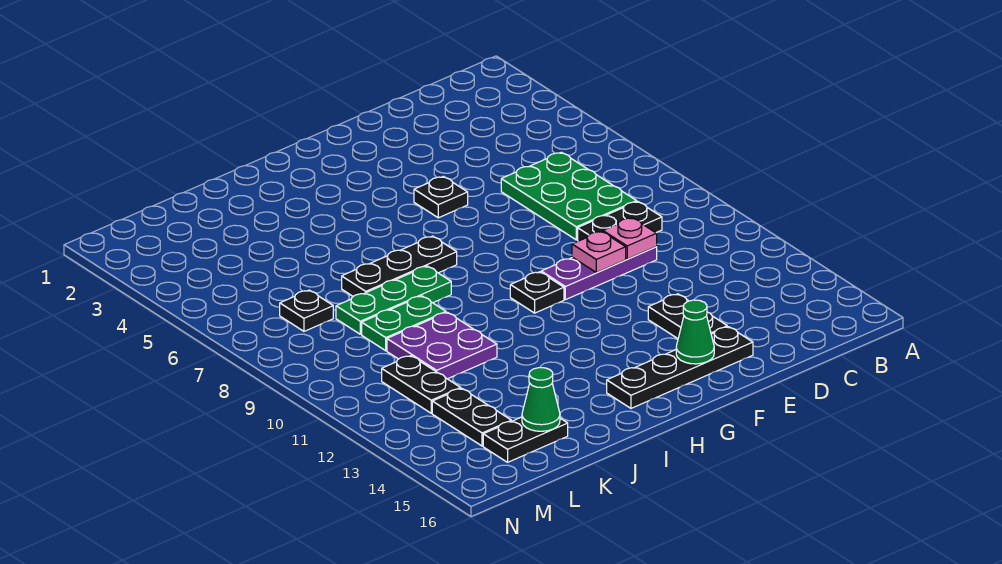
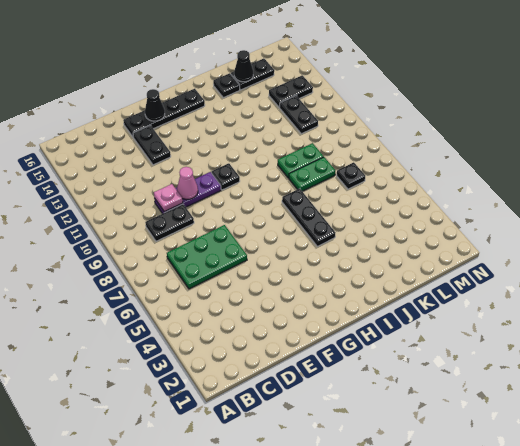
green 2x3 plate [501,152,637,240] -> green 2x3 plate turned to [167,225,247,289]
pink 1x1 plate [572,231,626,273] -> pink 1x1 cone [177,167,198,200]
black 1x1 plate [414,176,468,218] -> black 1x1 plate moved to [213,73,240,98]
green 1x1 cone [676,300,714,364] -> black 1x1 cone [145,89,165,121]
black 1x3 plate [342,236,457,296] -> black 1x3 plate turned to [282,189,335,246]
green 1x3 plate [336,266,451,334] -> green 1x2 plate [289,157,335,191]
purple 2x2 plate [387,312,497,379] -> none
green 1x1 cone [522,368,560,431] -> black 1x1 cone [234,50,253,82]
black 1x2 plate [432,388,511,446] -> black 1x2 plate turned to [269,75,313,107]

